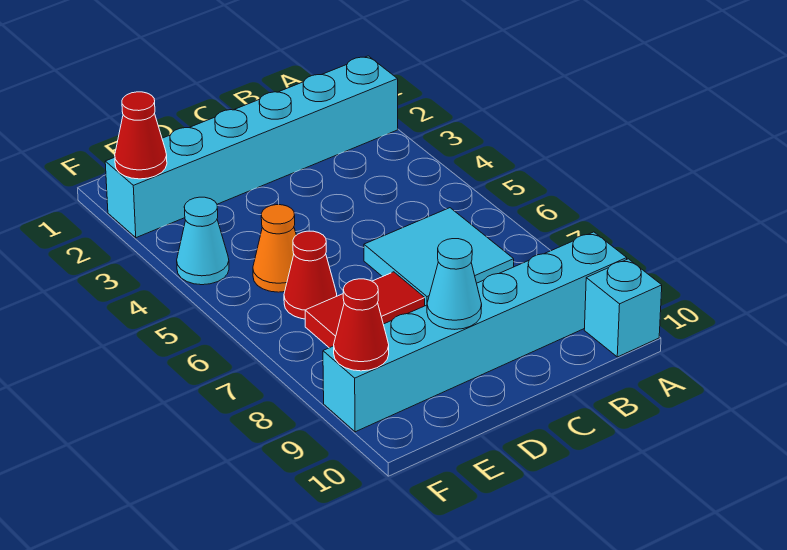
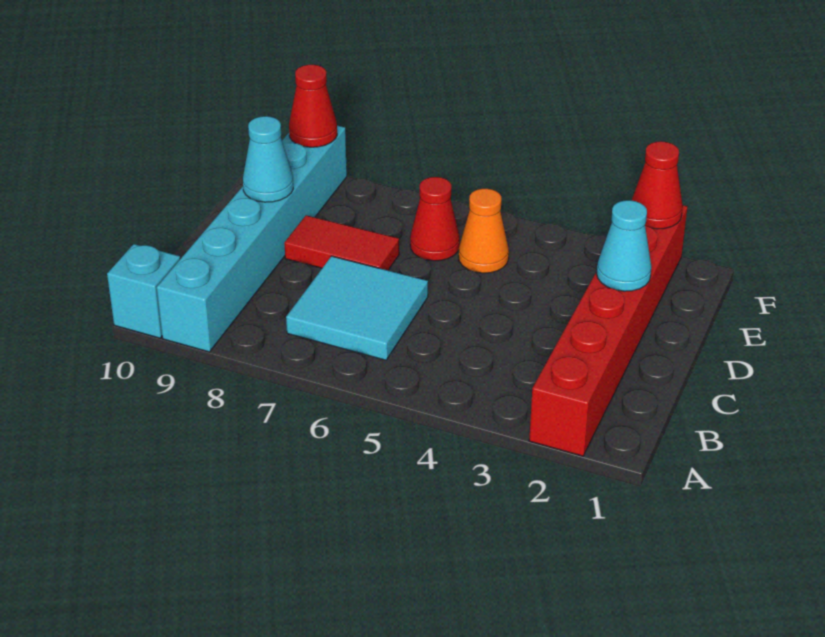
cyan 1x6 brick [105,56,398,238] -> red 1x6 brick [529,205,688,456]
red 1x2 tile [305,272,425,348] -> red 1x2 tile turned to [284,215,399,270]
cyan 1x1 cone [177,197,229,285] -> cyan 1x1 cone moved to [597,200,651,291]

